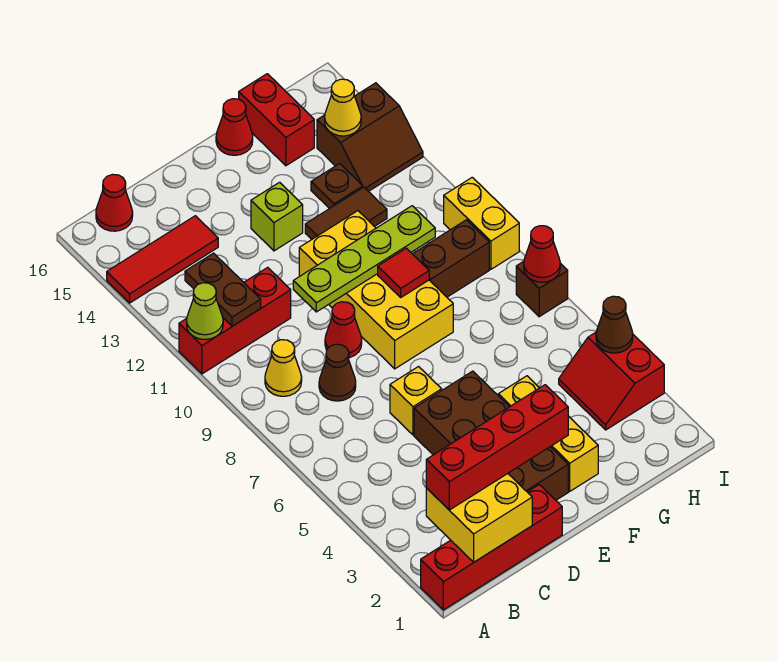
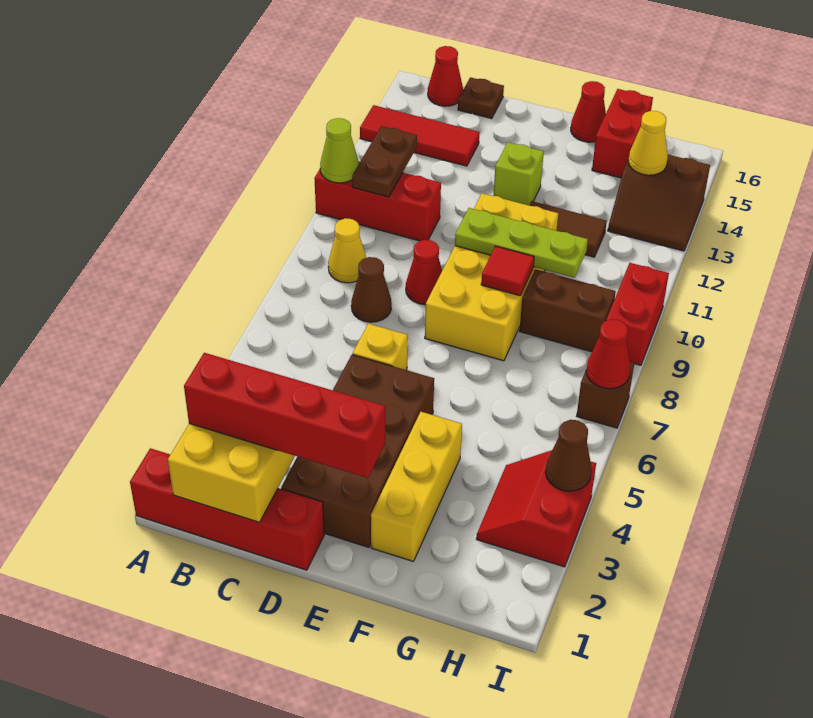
lime 1x4 plate [293,206,435,312] -> lime 1x3 plate [455,208,588,278]
brown 1x1 plate [311,164,363,209] -> brown 1x1 plate moved to [458,77,504,119]
yellow 1x2 brick [444,177,519,269] -> red 1x2 brick [606,263,669,365]

